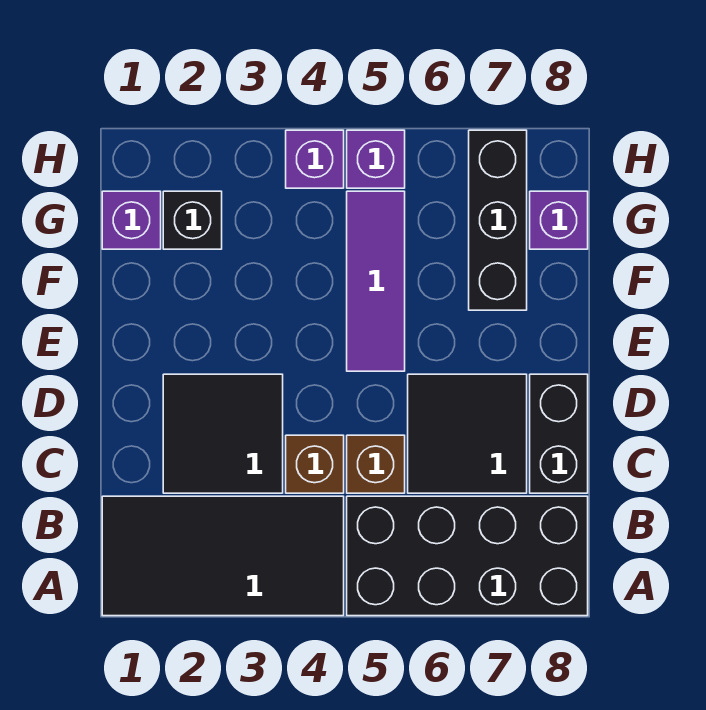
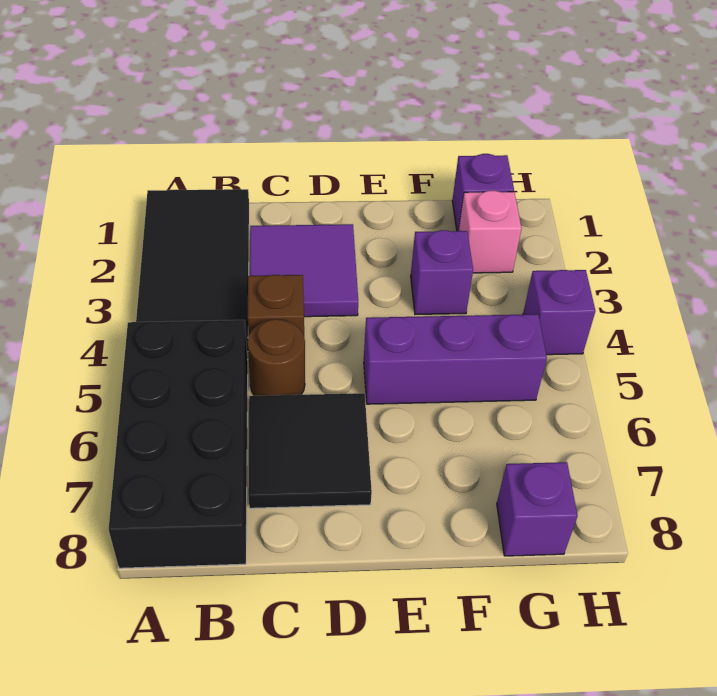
black 2x2 tile [163,374,283,493] -> purple 2x2 tile [250,224,358,317]
brown 1x1 brick [347,435,405,493] -> brown 1x1 round brick [247,319,305,396]
black 1x2 brick [530,374,588,493] -> none
purple 1x3 tile [347,191,405,371] -> purple 1x3 brick [364,314,547,404]
black 1x3 brick [469,130,527,310] -> none
black 1x1 brick [163,191,222,249] -> pink 1x1 brick [459,191,522,273]
purple 1x1 brick [347,130,405,188] -> purple 1x1 brick moved to [411,230,473,314]

